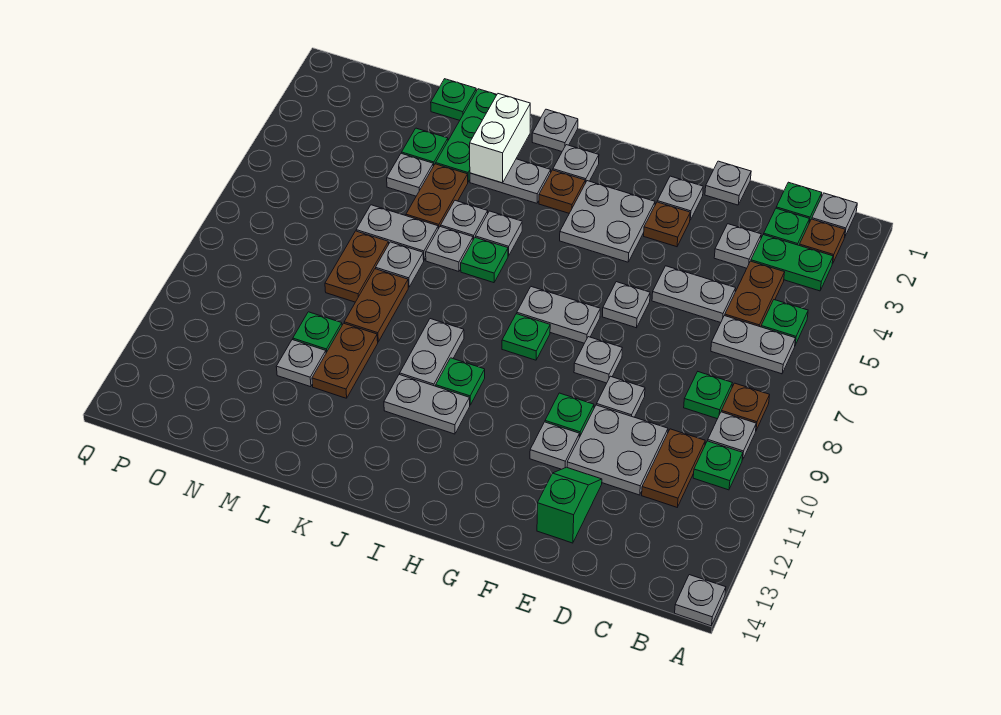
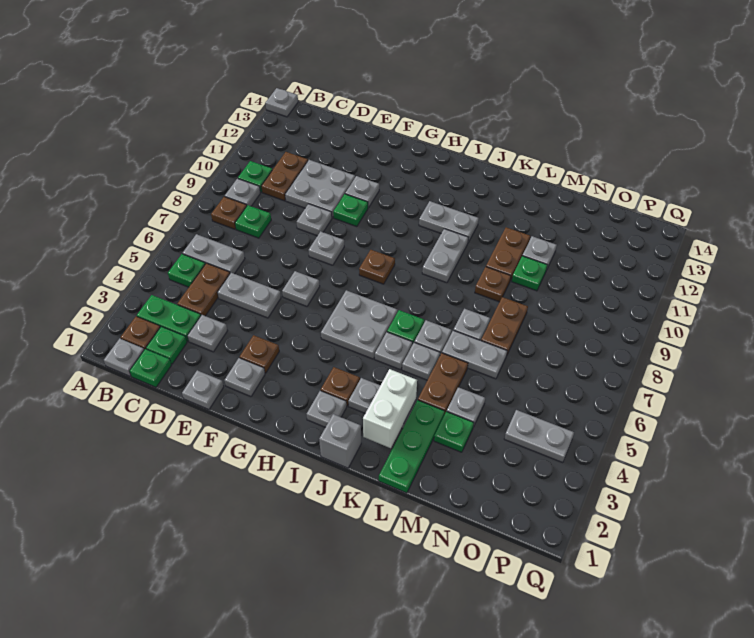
green 1x2 slope [537,467,602,543] -> none
grey 2x2 plate [560,181,655,262] -> grey 2x2 plate moved to [321,290,398,359]
grey 1x2 plate [517,287,600,343] -> grey 1x2 plate moved to [504,410,574,463]
green 1x1 plate [502,314,550,360] -> brown 1x1 plate [359,250,395,284]
green 1x1 plate [436,358,485,405] -> none
grey 1x1 plate [532,109,578,151] -> grey 1x1 brick [319,414,361,468]
brown 1x2 plate [344,269,408,342] -> brown 1x1 plate [475,267,511,302]
green 1x1 plate [431,79,476,120] -> none

